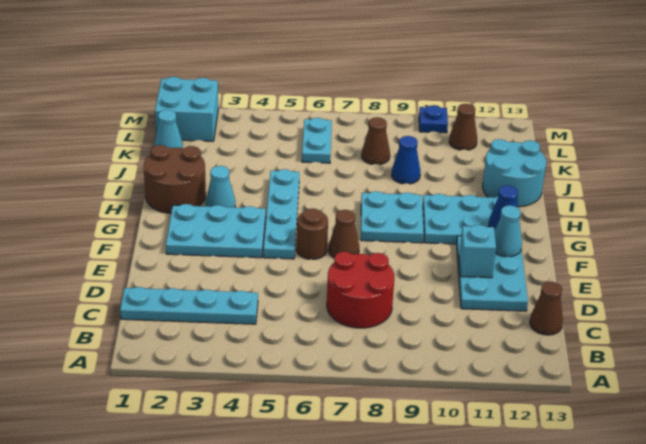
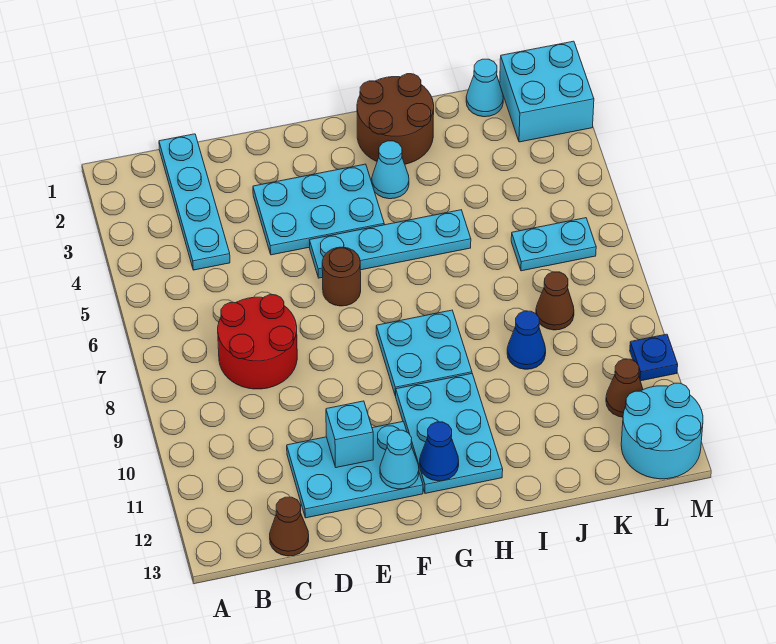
cyan 2x3 plate [166,204,266,258] -> cyan 2x3 plate turned to [253,164,384,255]
brown 1x1 cone [329,210,359,258] -> none
cyan 2x2 round brick [483,139,546,207] -> cyan 2x2 round brick moved to [621,383,703,479]

